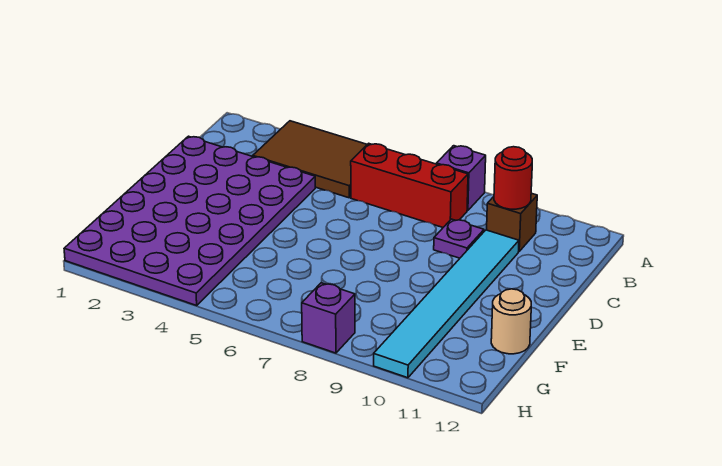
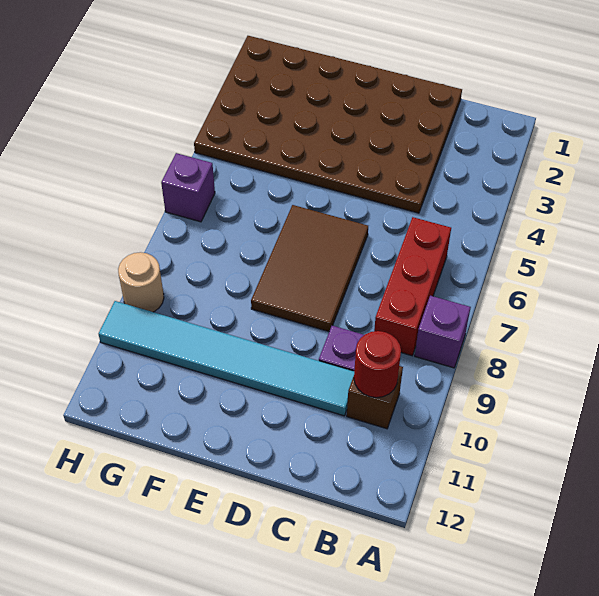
brown 2x3 tile [253,121,367,198] -> brown 2x3 tile moved to [251,205,368,332]
purple 4x6 plate [64,136,315,305] -> brown 4x6 plate [194,36,462,213]
tan 1x1 round brick [491,289,531,354] -> tan 1x1 round brick moved to [118,252,164,312]
purple 1x1 brick [302,283,355,353] -> purple 1x1 brick moved to [161,153,215,222]

